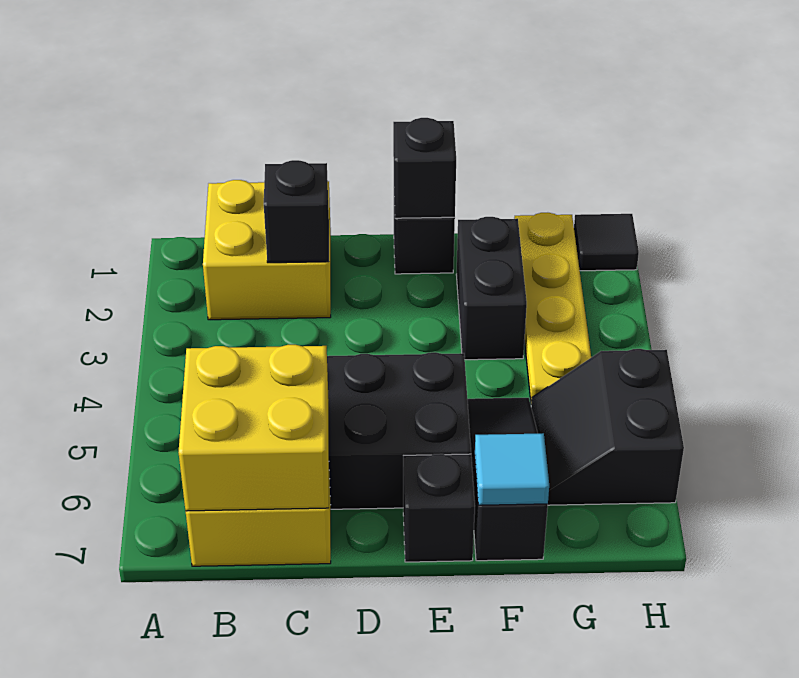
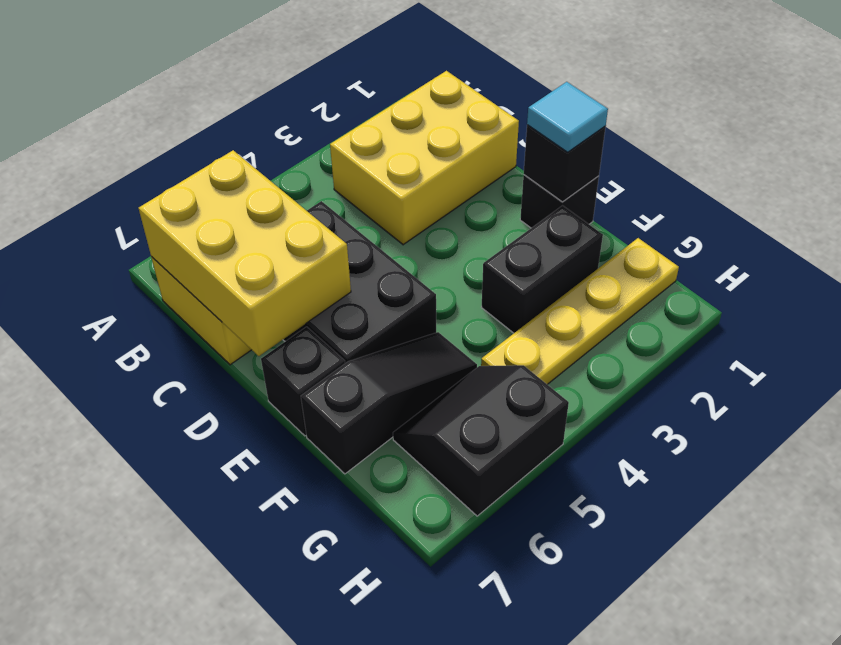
yellow 2x2 brick [203,180,331,320] -> yellow 2x3 brick [330,71,519,245]
yellow 2x2 brick [179,345,329,511] -> yellow 2x3 brick [139,150,351,356]
black 1x1 brick [264,160,329,263] -> none
cyan 1x1 tile [475,433,549,505] -> cyan 1x1 tile moved to [527,82,608,152]
black 1x1 tile [574,214,639,271] -> none

